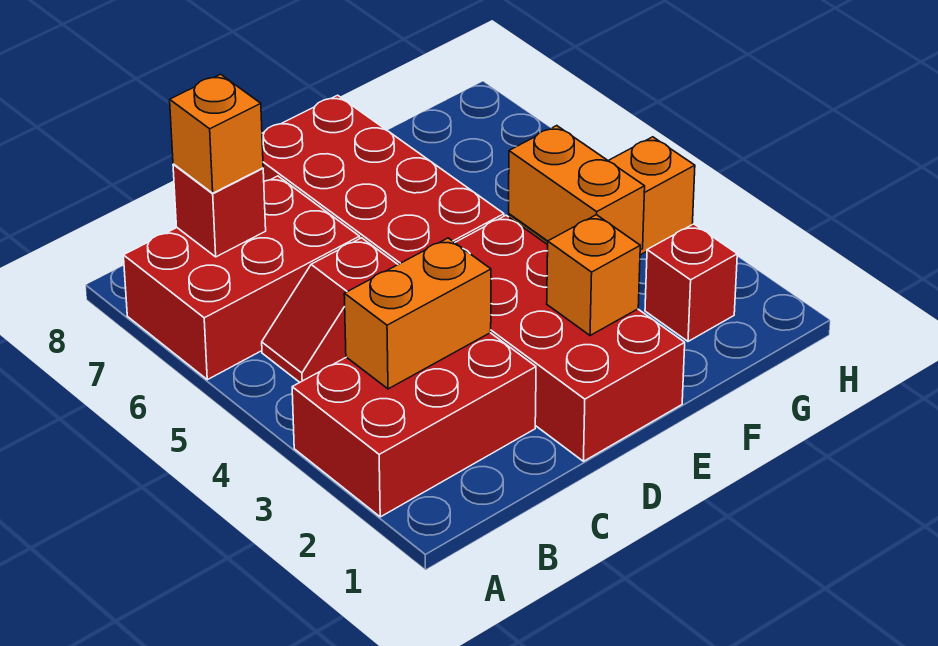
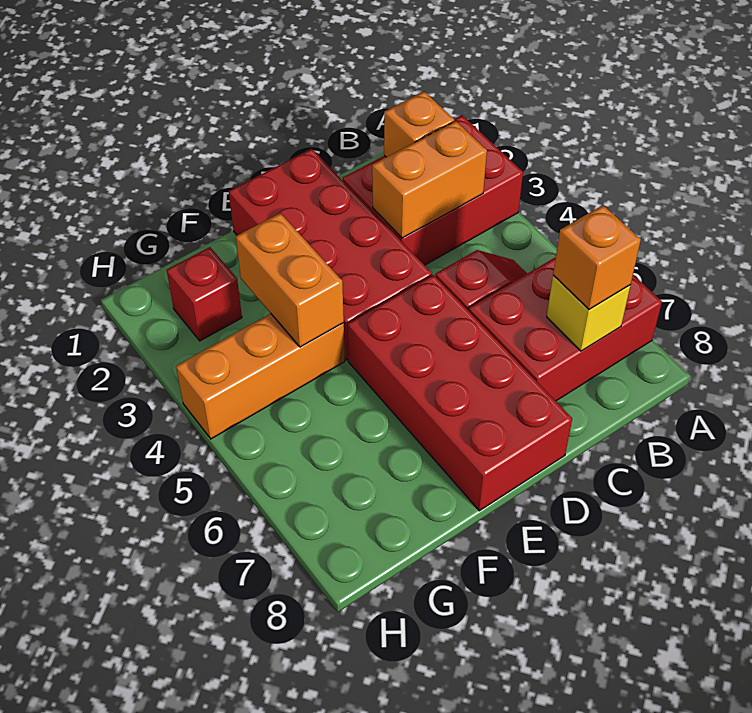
red 1x1 brick [173,164,266,257] -> yellow 1x1 brick [547,276,630,351]
orange 1x1 brick [547,215,640,336] -> orange 1x1 brick moved to [384,91,454,157]

